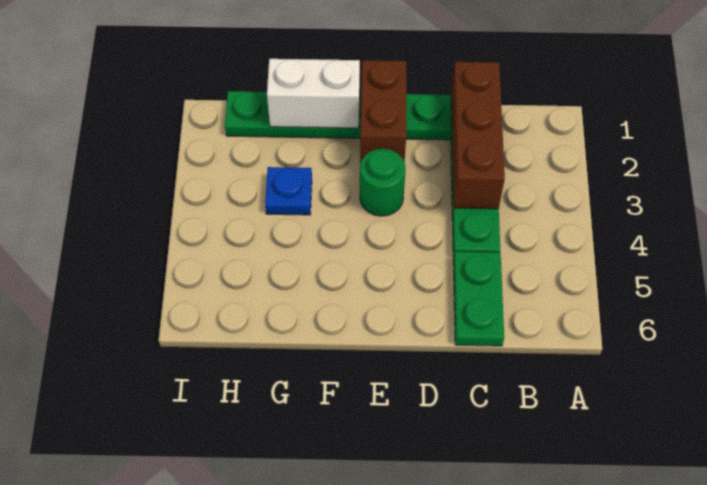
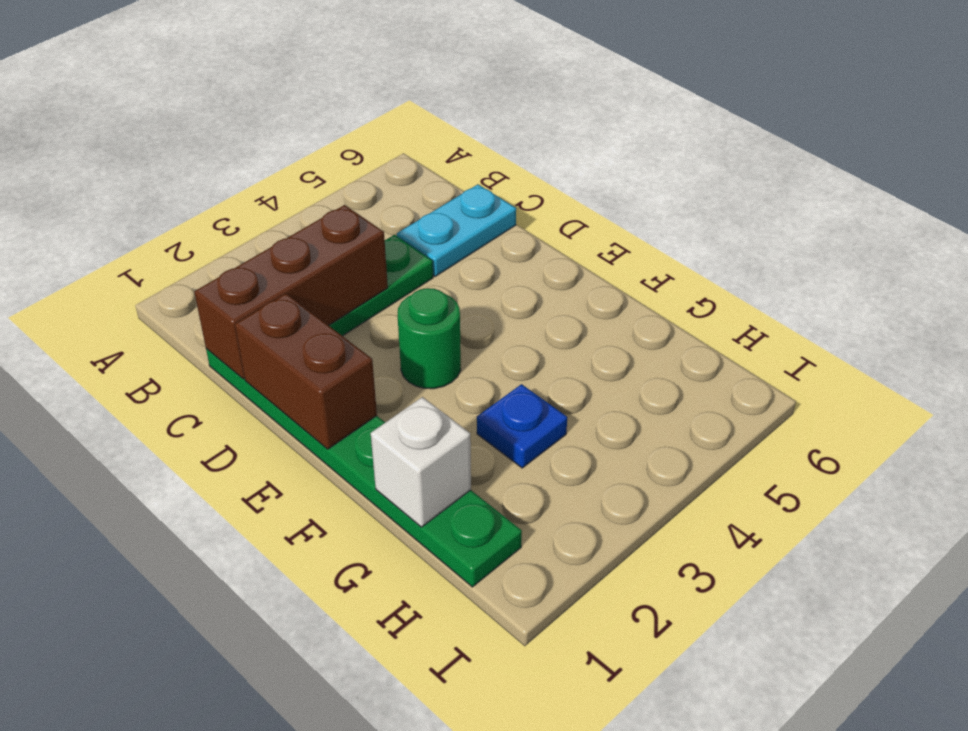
green 1x2 plate [453,252,504,346] -> cyan 1x2 plate [397,184,516,276]
brown 1x2 brick [360,60,406,164] -> brown 1x2 brick turned to [235,294,377,449]
white 1x2 brick [267,59,360,128] -> white 1x1 brick [371,397,471,527]

